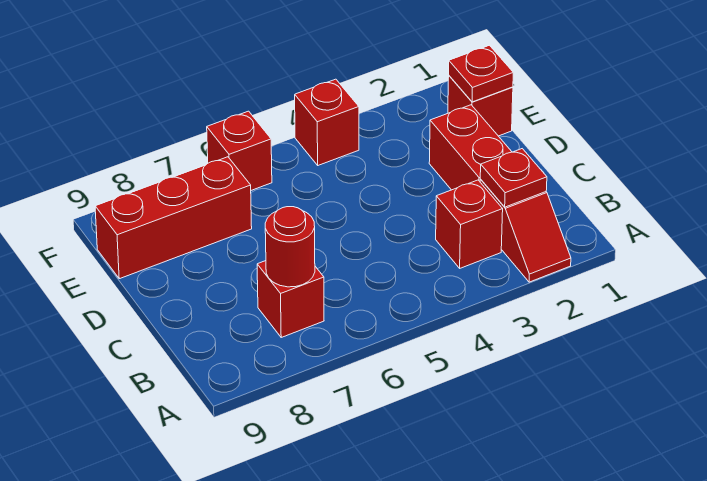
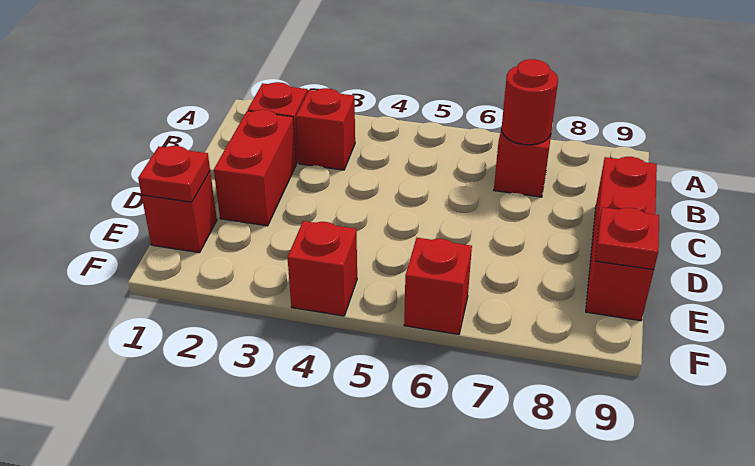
red 1x1 plate [480,149,547,207] -> red 1x1 plate moved to [595,207,659,270]
red 1x3 brick [95,157,252,279] -> red 1x3 brick turned to [586,157,657,321]

